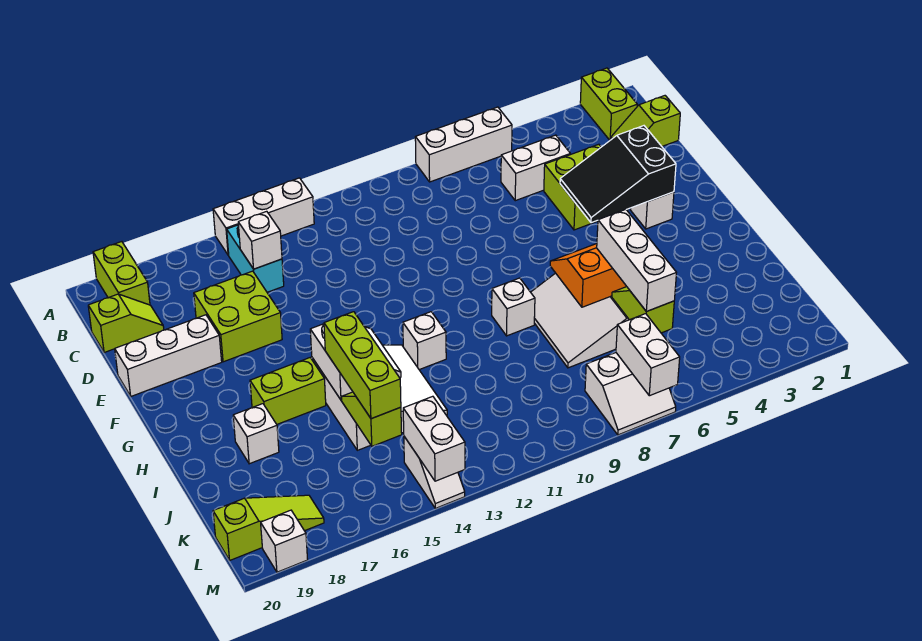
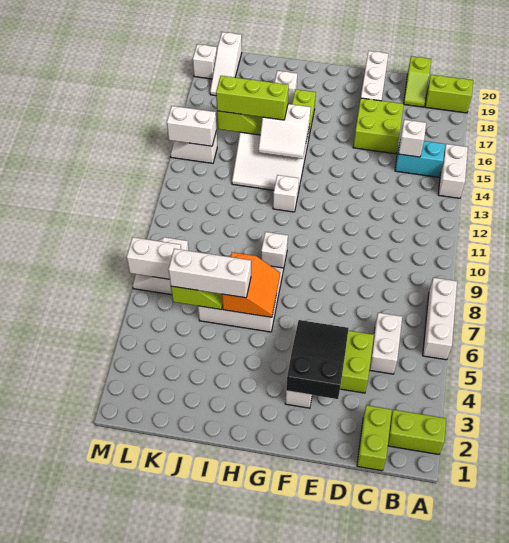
white 1x3 brick [213,178,314,255] -> white 1x2 brick [438,144,468,198]
lime 1x2 slope [611,96,680,146] -> lime 1x2 brick [357,405,392,471]
lime 1x3 slope [213,495,324,560] -> white 1x3 slope [210,32,242,96]

